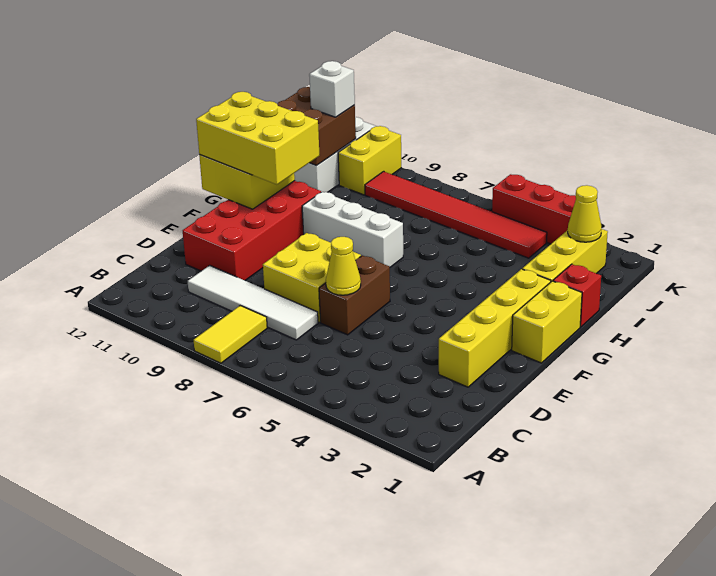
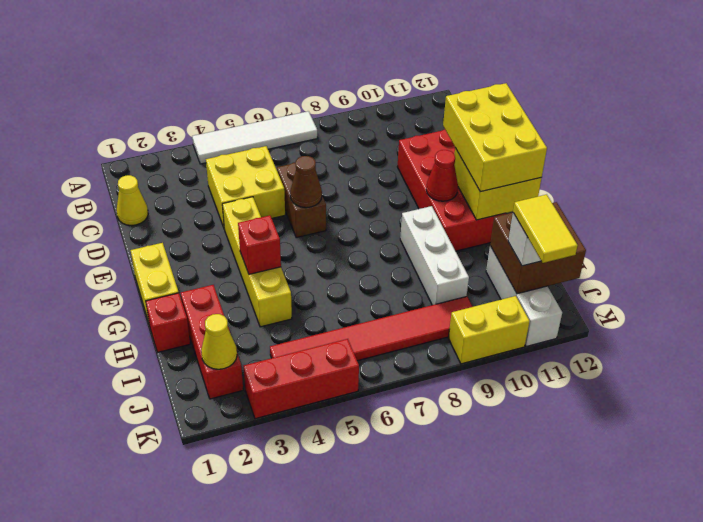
yellow 1x2 tile [194,306,267,363] -> yellow 1x2 tile moved to [513,194,578,263]
white 1x4 tile [188,265,318,340] -> white 1x4 tile moved to [192,111,317,164]
yellow 1x4 brick [439,269,551,387] -> yellow 1x4 brick moved to [222,197,292,327]
yellow 1x1 cone [326,237,361,295] -> yellow 1x1 cone moved to [117,175,148,226]
yellow 2x2 brick [263,233,361,322] -> yellow 2x2 brick moved to [206,146,285,227]
none -> brown 1x1 cone [290,156,322,208]
none -> red 1x1 cone [426,150,458,201]
yellow 2x3 brick [196,92,320,185] -> yellow 2x3 brick turned to [443,83,547,192]
none -> red 1x1 brick [238,215,281,274]
white 1x3 brick [302,192,403,267] -> white 1x3 brick turned to [400,206,469,305]
yellow 1x3 brick [522,229,608,282] -> red 1x3 brick [181,285,243,399]
yellow 1x2 brick [338,126,401,195] -> yellow 1x2 brick turned to [448,296,530,364]

